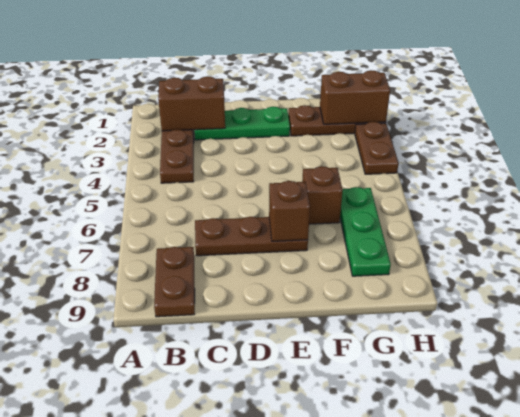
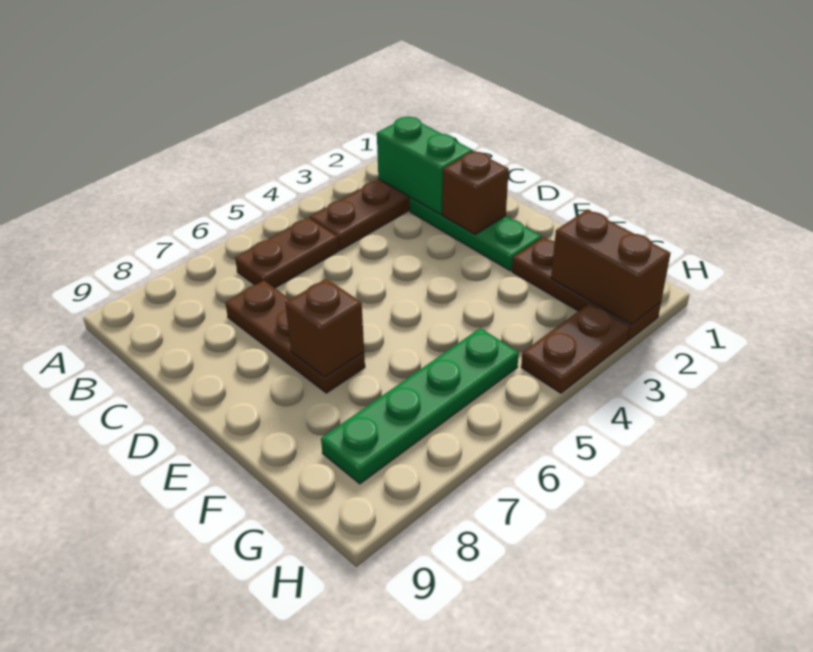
brown 1x2 brick [158,76,225,131] -> green 1x2 brick [377,117,473,215]
brown 1x2 plate [154,247,195,317] -> brown 1x2 plate moved to [235,218,339,288]
brown 1x1 brick [302,166,343,224] -> brown 1x1 brick moved to [443,151,509,234]
green 1x3 plate [340,187,391,276] -> green 1x4 plate [321,328,519,484]

